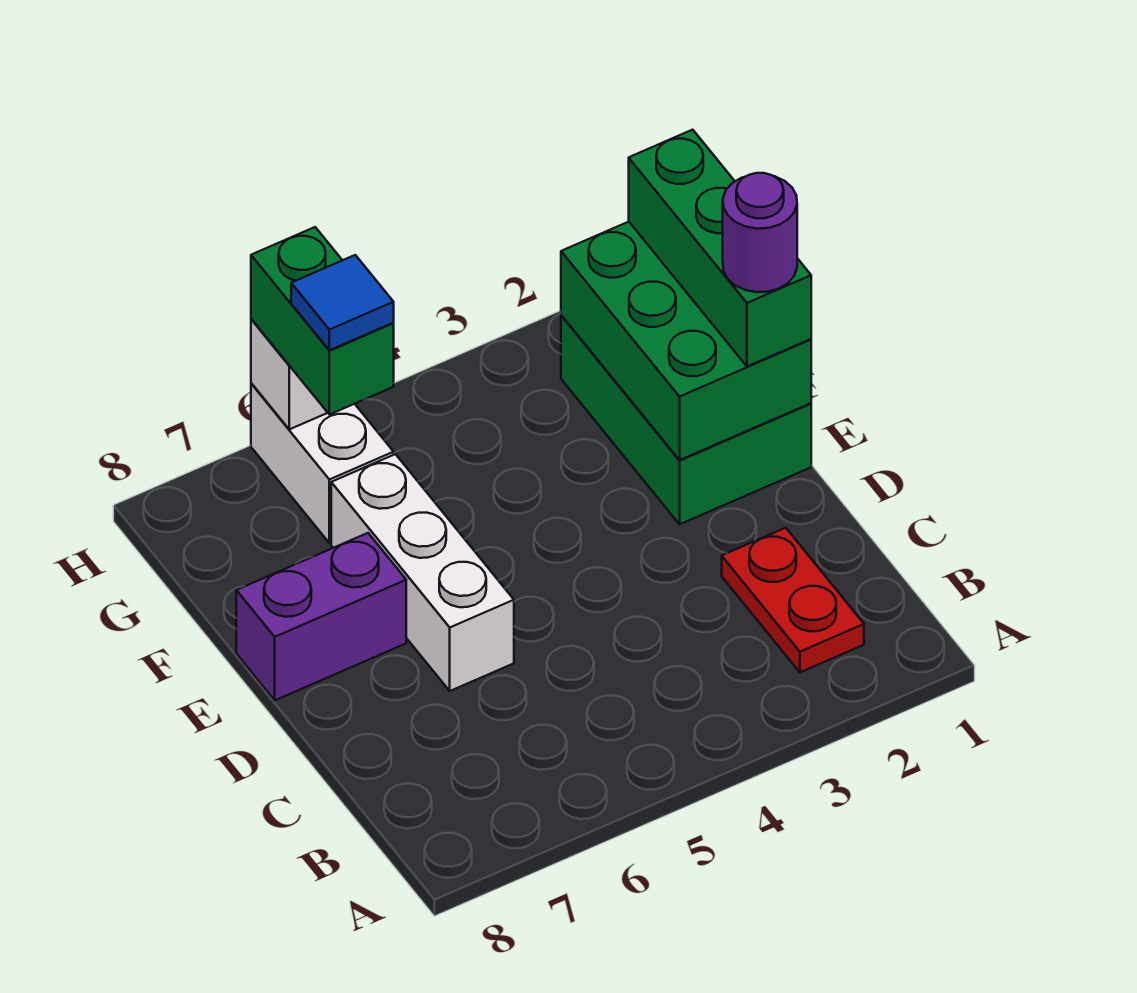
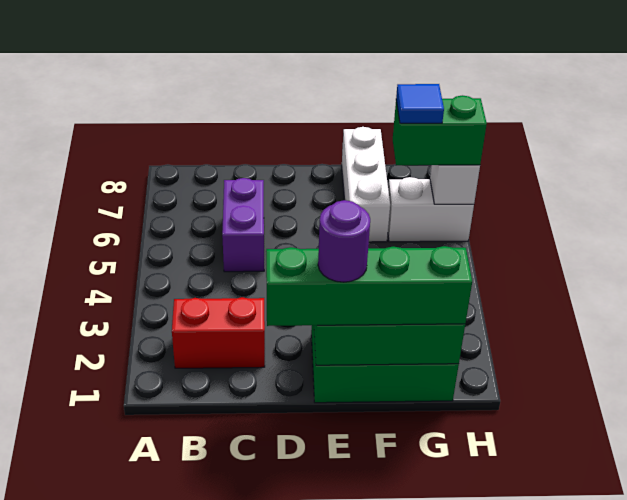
red 1x2 plate [722,528,864,672] -> red 1x2 brick [172,297,265,368]
white 1x3 brick [331,454,514,691] -> white 1x3 brick turned to [342,127,390,242]
green 1x3 brick [629,130,811,367] -> green 1x4 brick [266,246,472,326]
purple 1x2 brick [236,533,406,700] -> purple 1x2 brick moved to [222,178,264,272]

